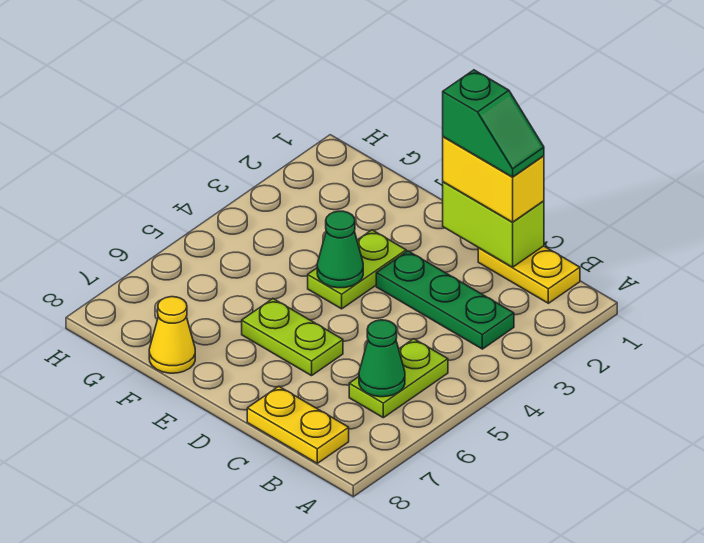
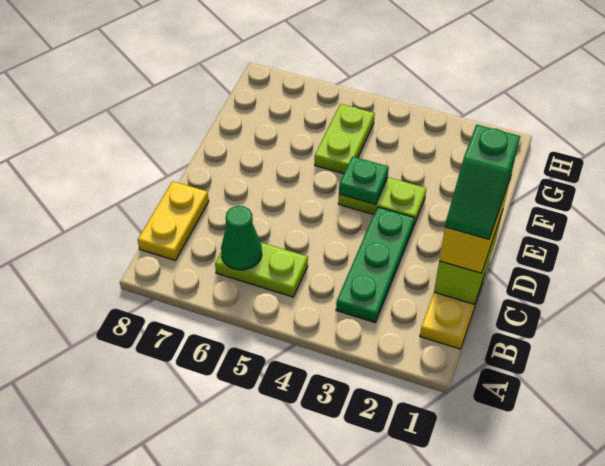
lime 1x2 plate [242,299,343,376] -> lime 1x2 plate moved to [315,104,375,174]
green 1x1 cone [317,211,363,288] -> green 1x1 plate [339,156,389,205]
yellow 1x1 cone [149,297,195,373] -> none

